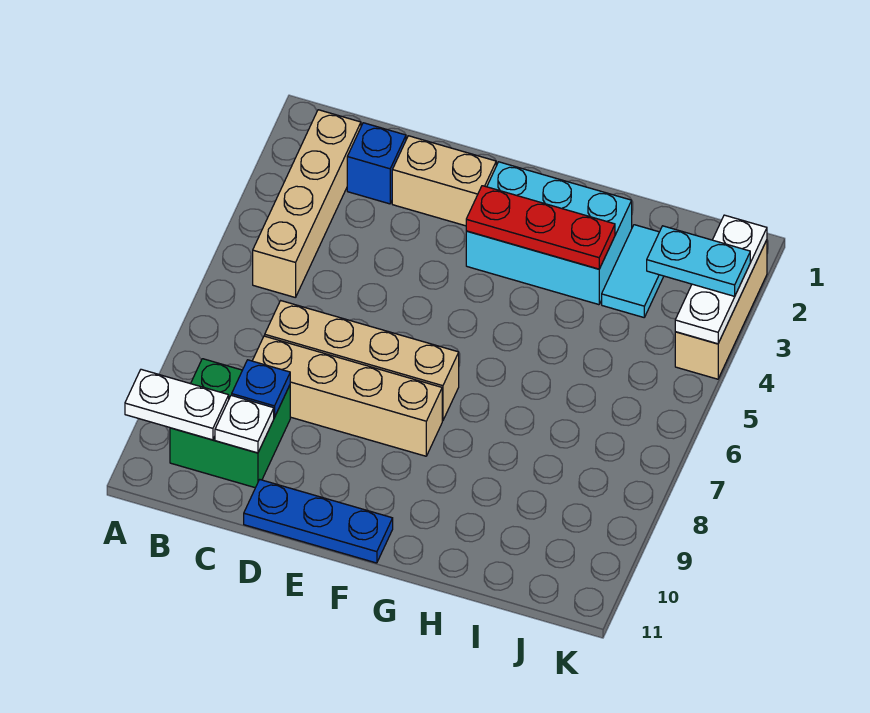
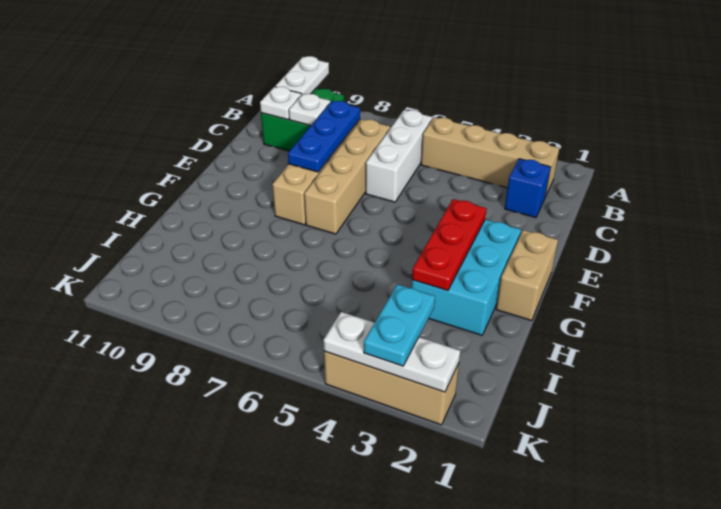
none -> white 1x3 brick [366,110,432,202]
blue 1x1 plate [232,360,290,417] -> white 1x1 plate [289,94,331,126]
tan 1x2 brick [392,136,496,226] -> tan 1x2 brick moved to [496,230,558,321]
blue 1x3 plate [244,480,393,563] -> blue 1x3 plate moved to [288,101,360,172]
cyan 1x2 tile [602,225,664,317] -> none

